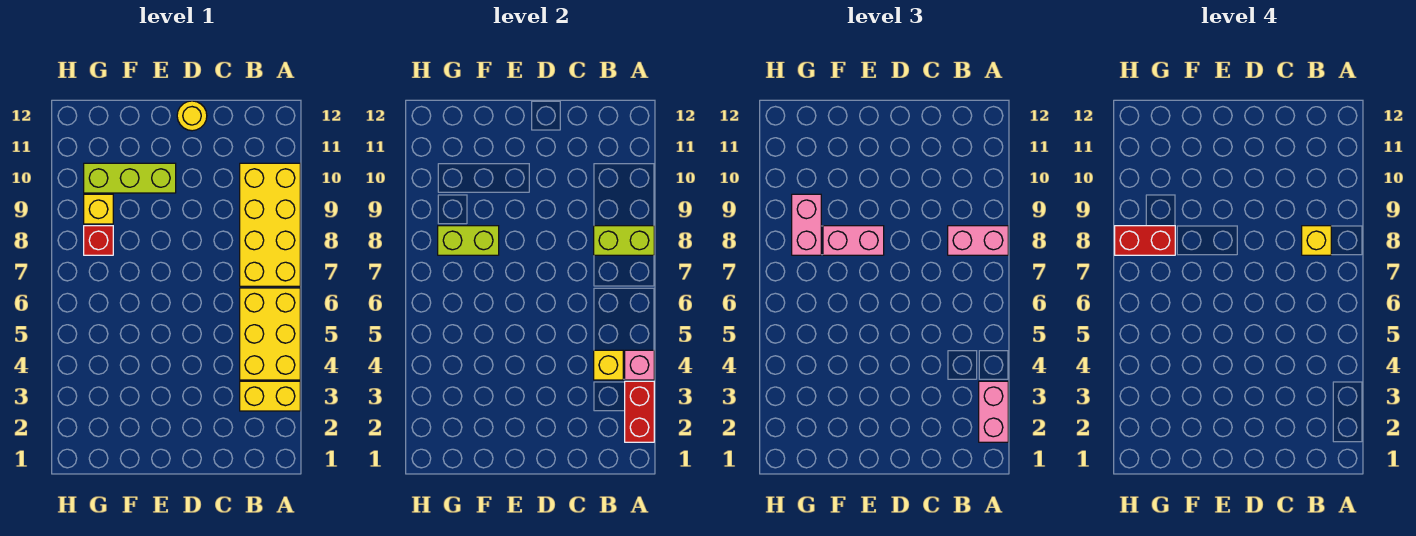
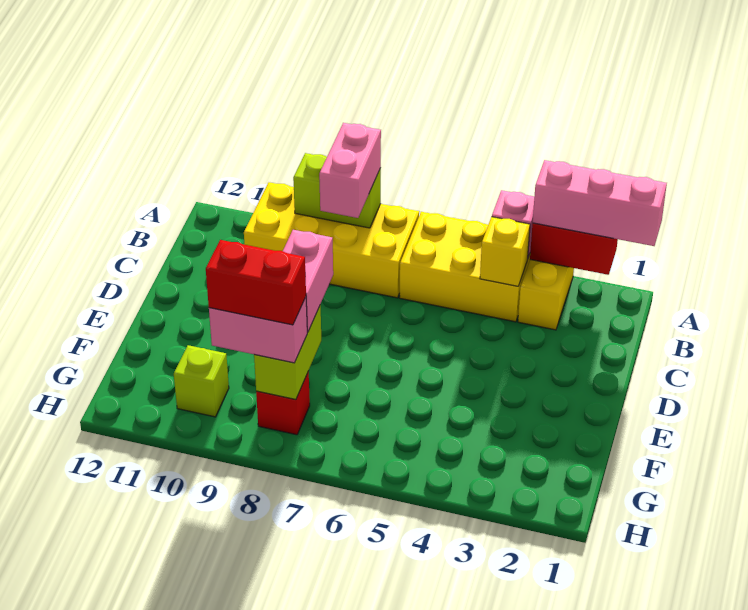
pink 1x2 brick [979,381,1008,442] -> pink 1x3 brick [533,160,667,246]
lime 1x2 brick [594,226,654,255] -> lime 1x2 brick turned to [293,153,381,228]
yellow 1x1 brick [1302,226,1331,255] -> none
yellow 1x1 round brick [177,101,207,131] -> none
lime 1x3 brick [84,163,176,193] -> lime 1x1 brick [174,345,229,417]
red 1x2 brick [1115,226,1175,255] -> red 1x2 brick turned to [206,240,306,325]
yellow 1x1 brick [84,194,113,224] -> none

